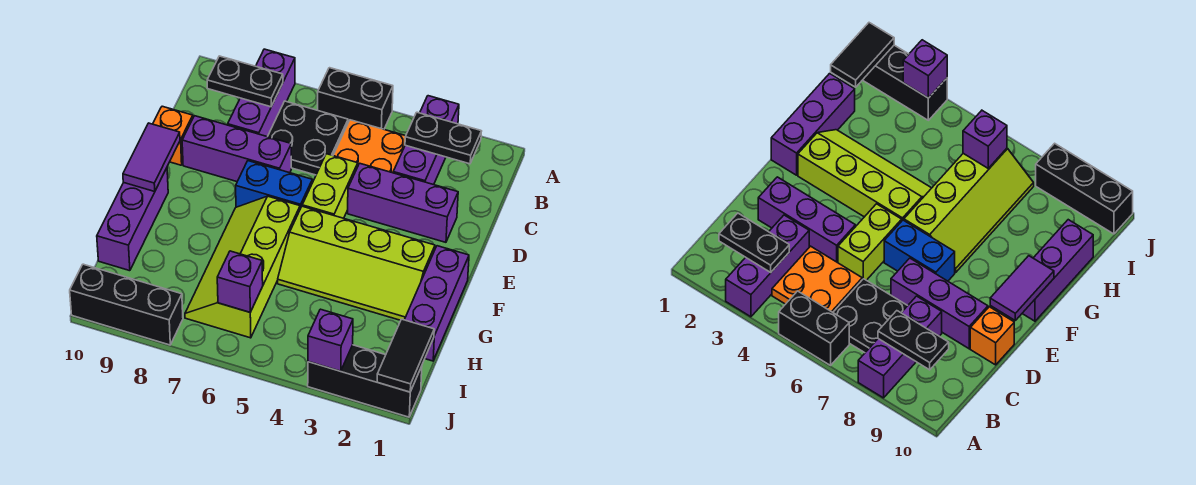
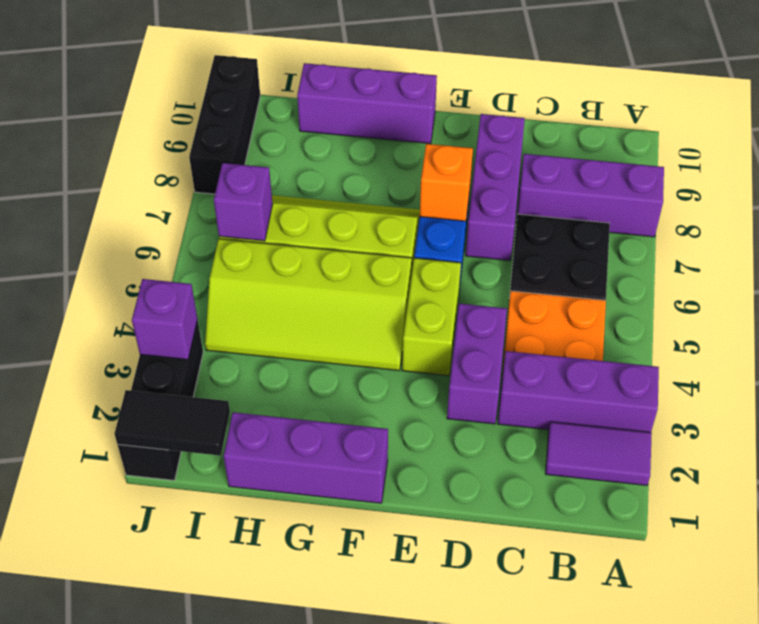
black 1x2 brick [318,68,393,129] -> none
black 1x2 plate [405,112,481,164] -> none
black 1x2 plate [207,56,283,107] -> none
purple 1x3 brick [348,163,458,242] -> purple 1x2 brick [447,304,507,424]
lime 1x2 brick [302,154,358,218] -> lime 1x2 brick turned to [402,258,461,376]
orange 1x1 brick [153,106,193,165] -> orange 1x1 brick moved to [420,144,473,221]
purple 1x2 tile [123,123,180,191] -> purple 1x2 tile moved to [546,422,652,485]
lime 2x4 slope [278,206,435,320] -> lime 2x4 slope turned to [205,239,412,371]

